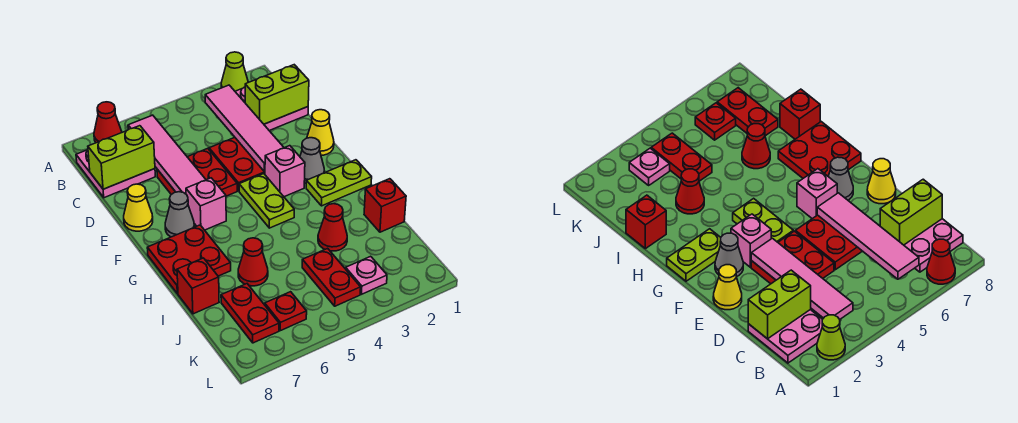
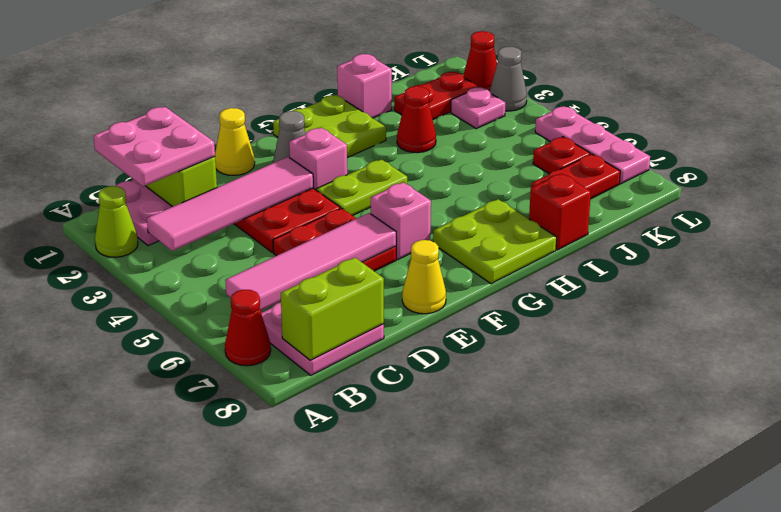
none -> pink 2x2 plate [93,107,215,187]
lime 1x2 brick [88,126,155,189] -> lime 1x2 brick turned to [281,258,384,360]
grey 1x1 cone [165,192,194,237] -> grey 1x1 cone moved to [489,47,527,111]
lime 1x2 plate [306,160,372,206] -> lime 2x2 plate [273,95,386,158]
red 2x2 plate [147,225,231,294] -> lime 2x2 plate [433,199,557,284]
red 1x1 brick [364,179,406,232] -> pink 1x1 brick [337,54,392,118]
red 1x1 cone [238,238,268,286] -> red 1x1 cone moved to [463,31,497,91]
red 1x2 plate [302,248,361,306] -> red 1x2 plate moved to [394,72,479,119]
none -> pink 1x3 plate [535,106,650,184]

